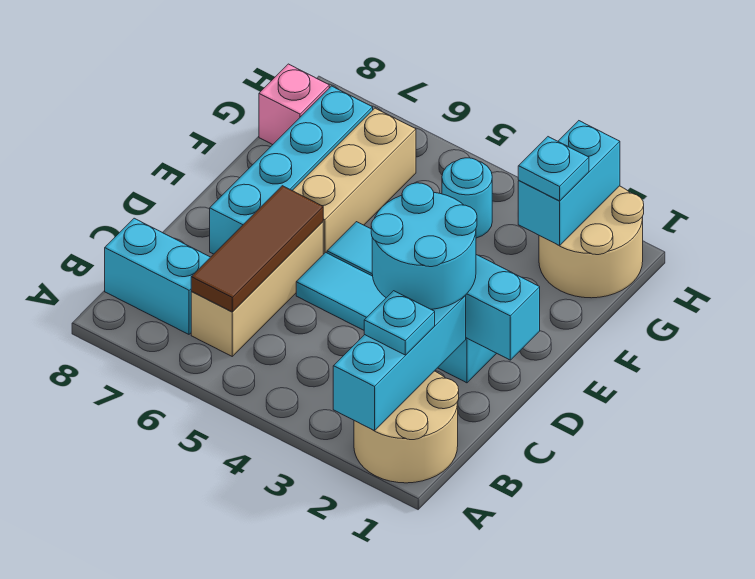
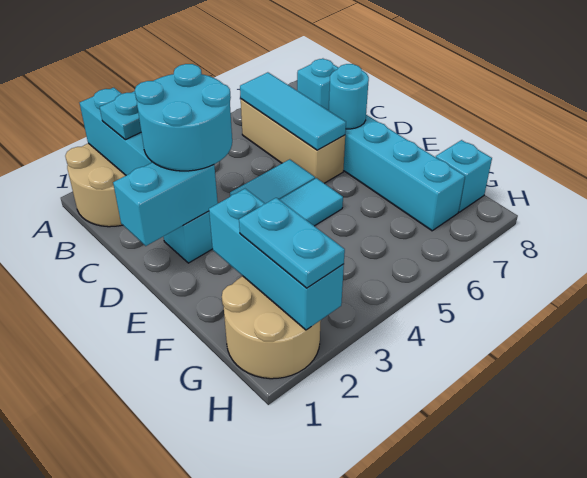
brown 1x3 tile [191,186,323,312] -> cyan 1x3 tile [240,72,346,150]
cyan 1x2 brick [105,218,210,334] -> cyan 1x1 brick [297,59,339,111]
tan 1x3 brick [292,108,416,254] -> none
cyan 1x2 brick [518,121,620,246] -> cyan 1x3 brick [209,189,344,330]
cyan 1x1 plate [518,137,589,201] -> cyan 1x2 plate [239,198,345,288]
cyan 1x1 round brick [442,158,492,238] -> cyan 1x1 round brick moved to [329,64,369,129]
pink 1x1 brick [259,64,329,145] -> cyan 1x1 brick [436,140,492,212]

